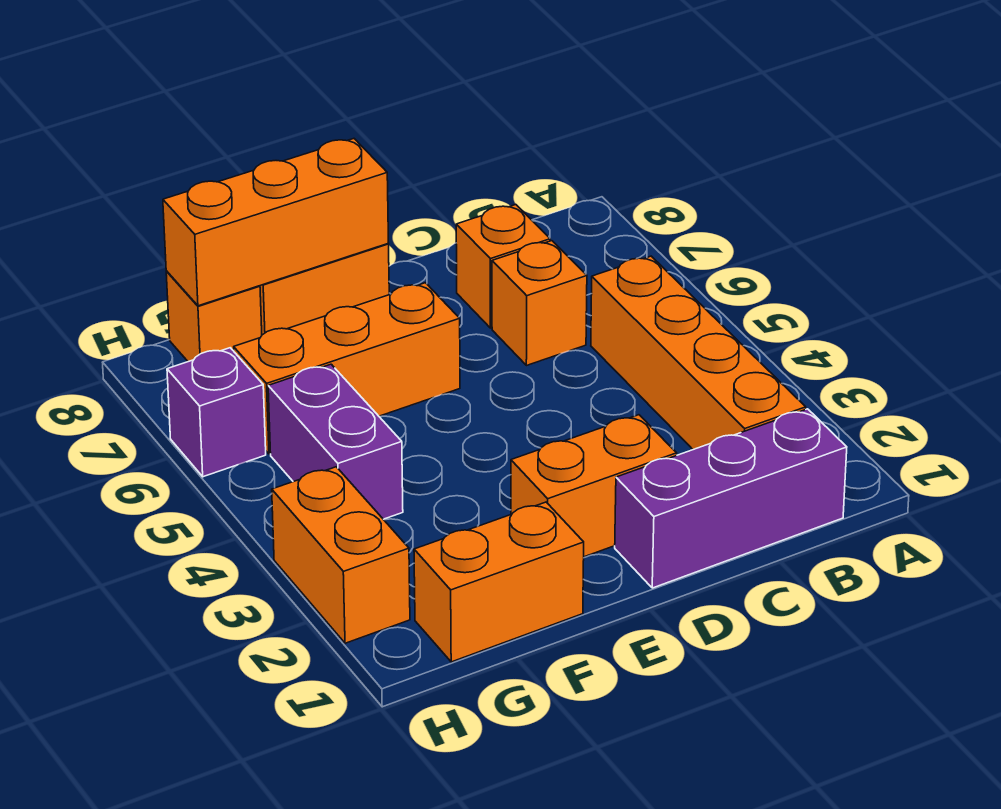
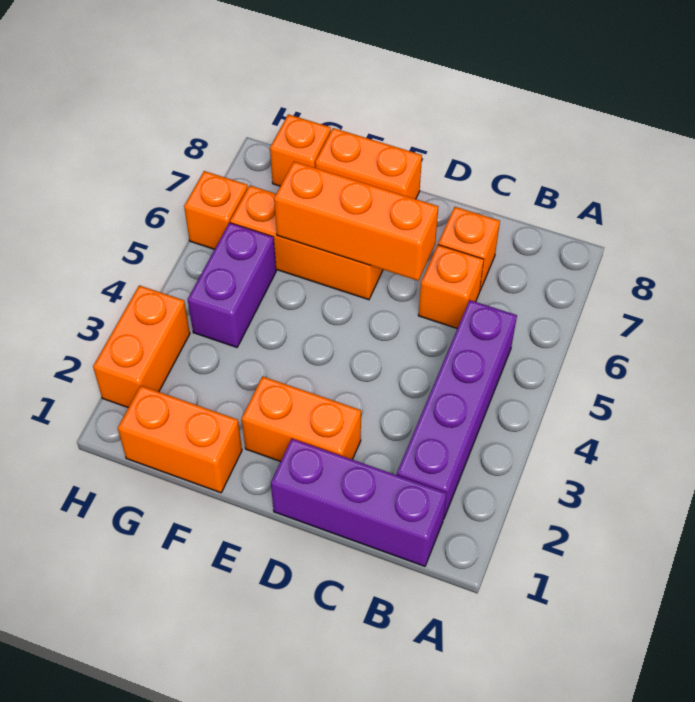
orange 1x4 brick [591,256,806,450] -> purple 1x4 brick [397,300,517,519]
orange 1x3 brick [163,139,389,306] -> orange 1x3 brick moved to [274,162,438,281]
purple 1x1 brick [167,348,266,477] -> orange 1x1 brick [184,171,248,249]

